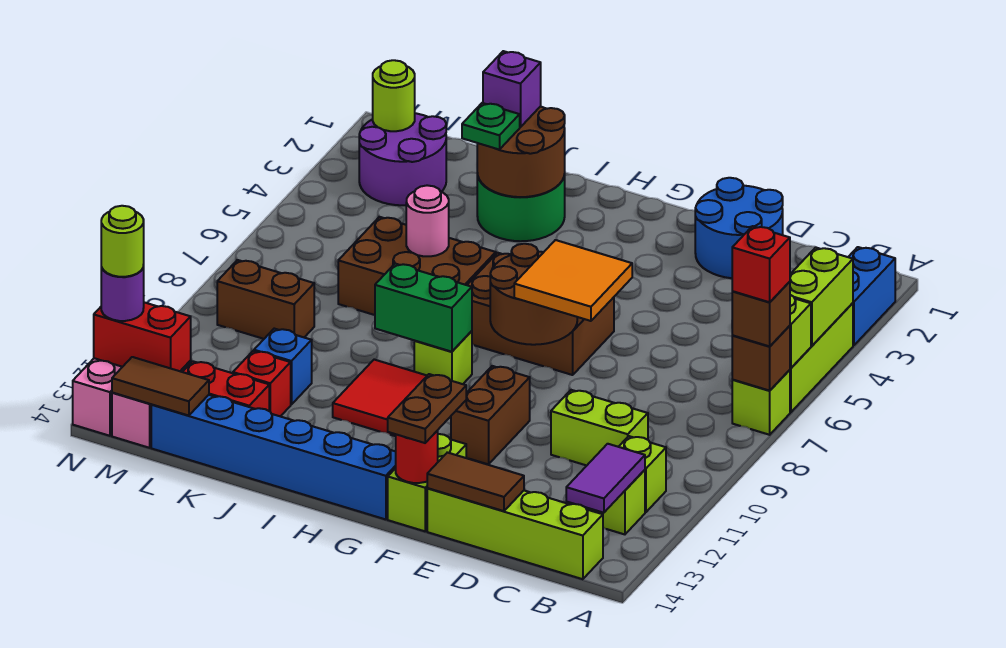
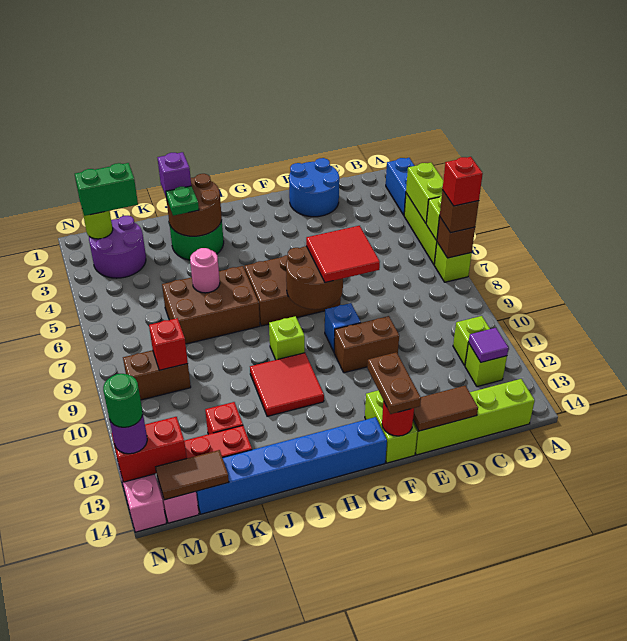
purple 1x2 tile [566,444,645,513] -> purple 1x1 tile [469,328,508,362]
lime 1x2 brick [551,390,648,466] -> none
orange 2x2 tile [514,240,632,321] -> red 2x2 tile [306,226,380,283]
brown 1x2 brick [451,366,530,464] -> brown 1x2 brick turned to [334,316,399,373]
green 1x2 brick [375,264,472,352] -> green 1x2 brick moved to [75,163,138,216]
blue 1x1 brick [254,329,312,405] -> blue 1x1 brick moved to [325,303,361,351]
none -> red 1x1 brick [149,318,188,370]
lime 1x1 round brick [101,206,144,277] -> green 1x1 round brick [103,374,143,427]

